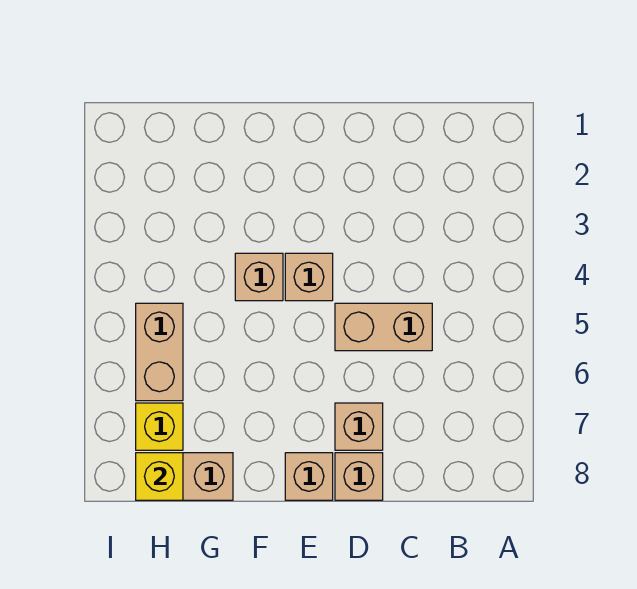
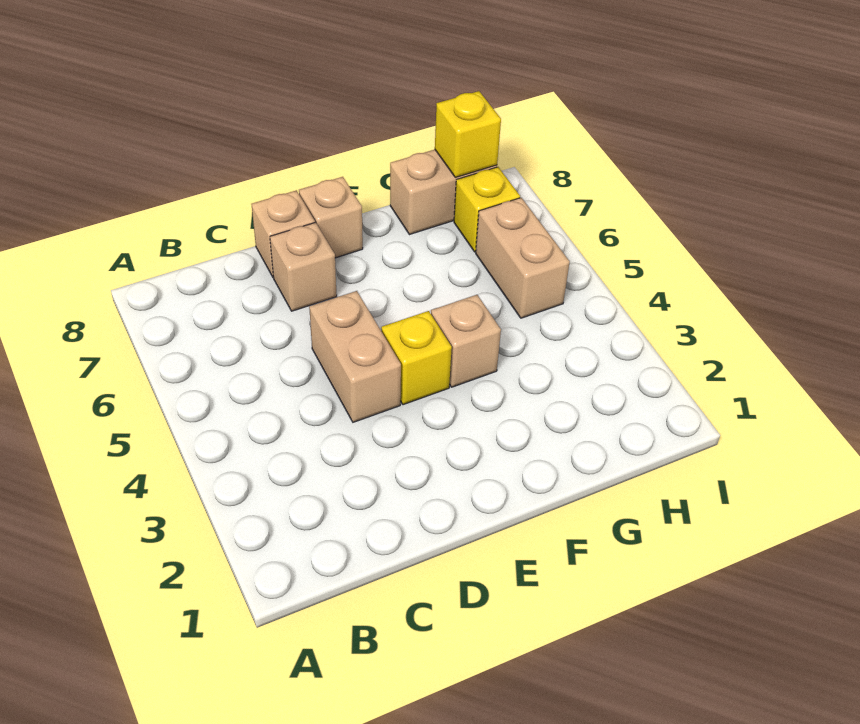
tan 1x2 brick [335,303,432,351] -> tan 1x2 brick turned to [309,291,401,422]
tan 1x1 brick [285,253,333,301] -> yellow 1x1 brick [381,311,452,405]

